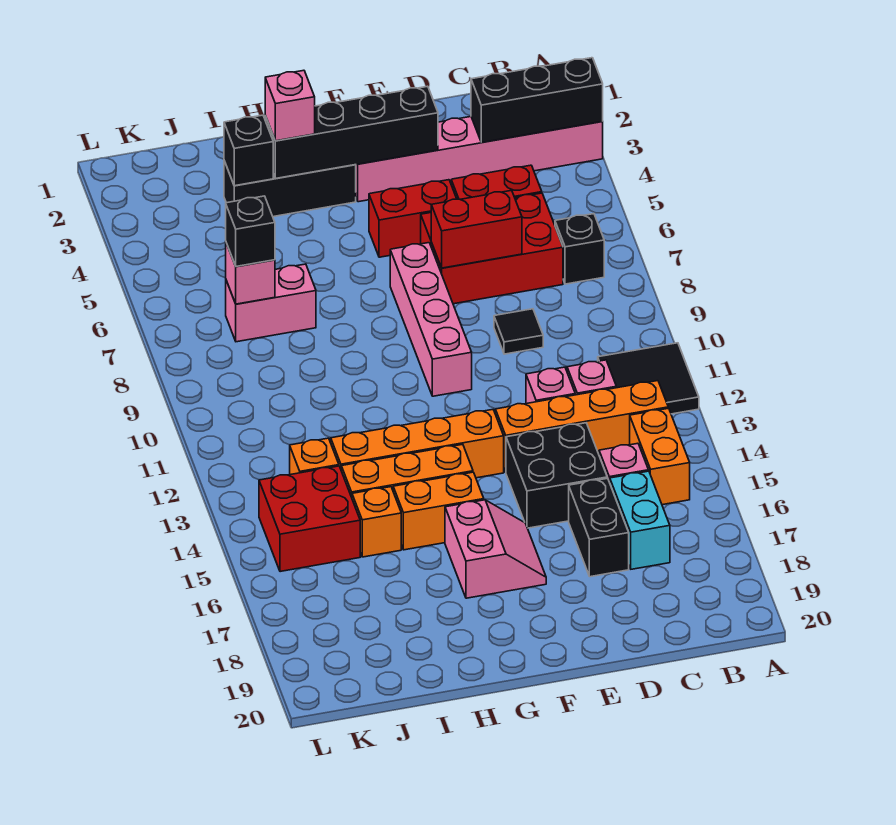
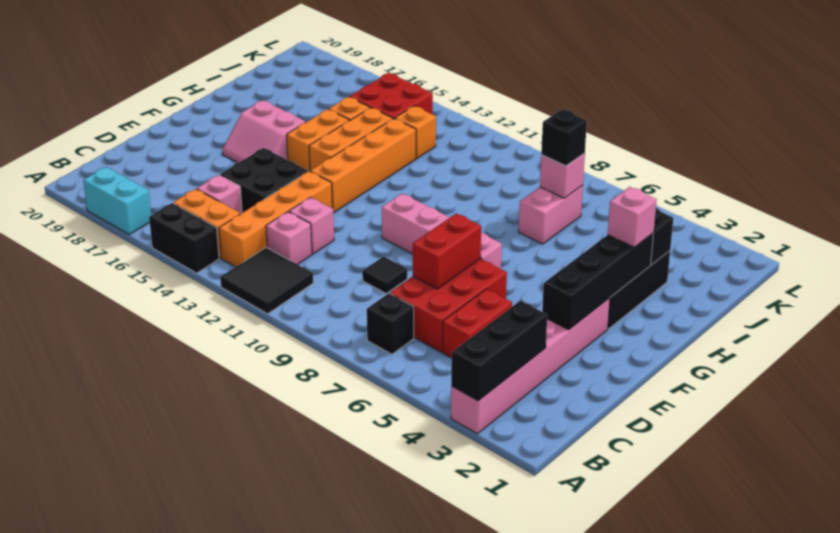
cyan 1x2 brick [610,471,670,569] -> cyan 1x2 brick moved to [83,167,151,235]
black 1x2 brick [569,478,629,577] -> black 1x2 brick moved to [149,203,219,273]
red 1x2 brick [369,180,457,257] -> none

